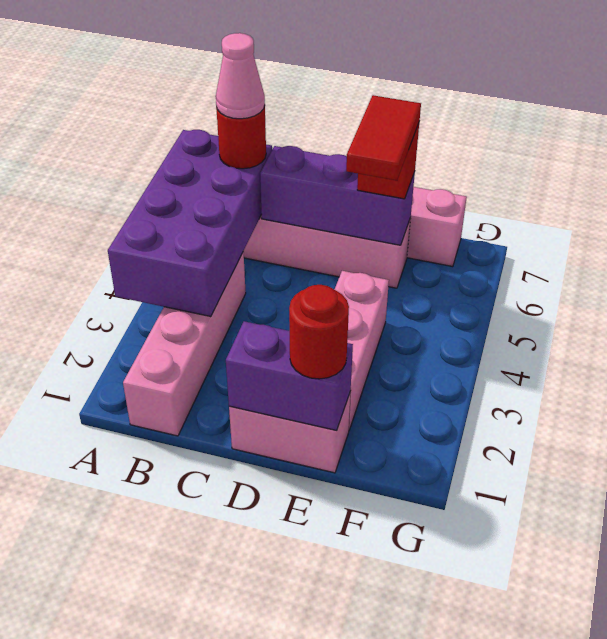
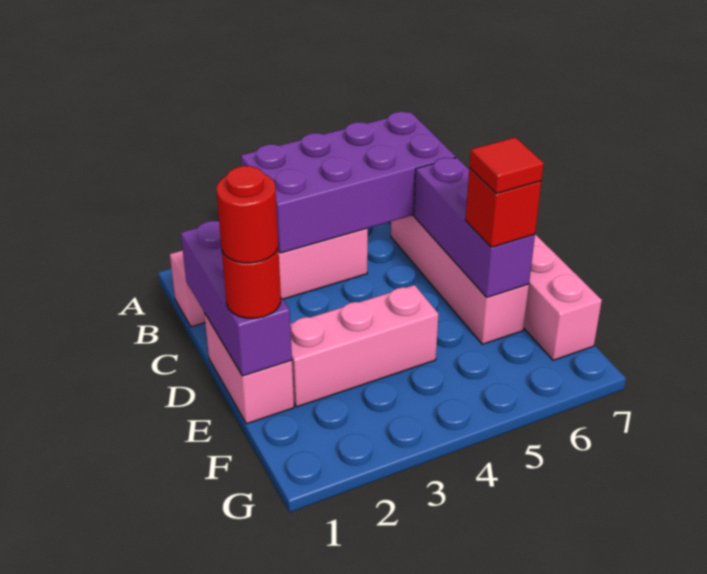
red 1x1 round brick [216,106,266,169] -> red 1x1 round brick moved to [216,166,278,263]
pink 1x1 cone [216,33,265,119] -> none
purple 1x2 brick [226,321,353,430] -> purple 1x3 brick [181,221,292,376]
red 1x2 tile [346,95,421,180] -> red 1x1 tile [469,137,544,194]

